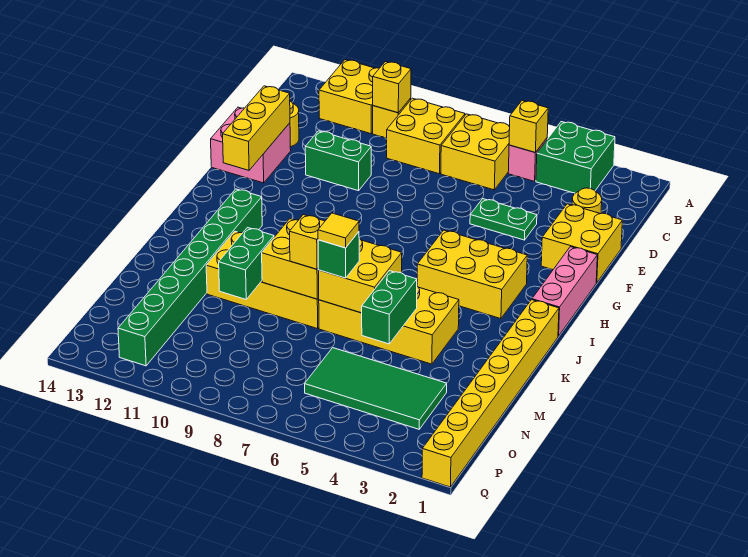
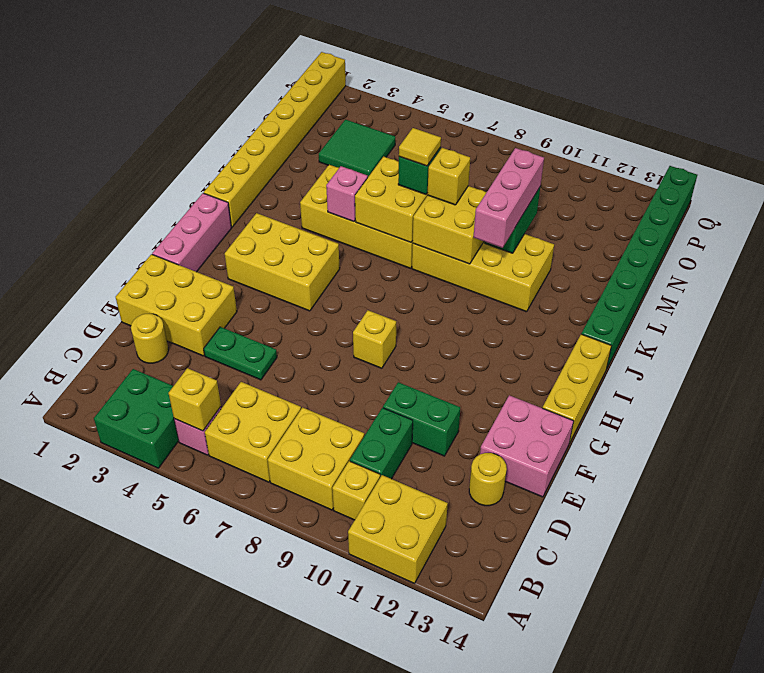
yellow 1x1 brick [373,61,411,113] -> yellow 1x1 brick moved to [353,310,396,368]
yellow 2x2 brick [541,204,622,283] -> yellow 2x3 brick [116,254,237,356]
yellow 1x3 brick [223,86,290,170] -> yellow 1x3 brick moved to [543,334,611,443]
green 1x8 brick [118,189,262,366] -> green 1x8 brick moved to [581,166,697,368]
none -> pink 1x1 brick [326,166,368,222]
none -> pink 1x3 brick [473,148,544,248]
green 1x2 brick [362,271,417,344] -> green 1x2 brick moved to [350,408,413,479]
green 2x4 tile [305,348,447,429] -> green 2x2 tile [319,120,395,177]

